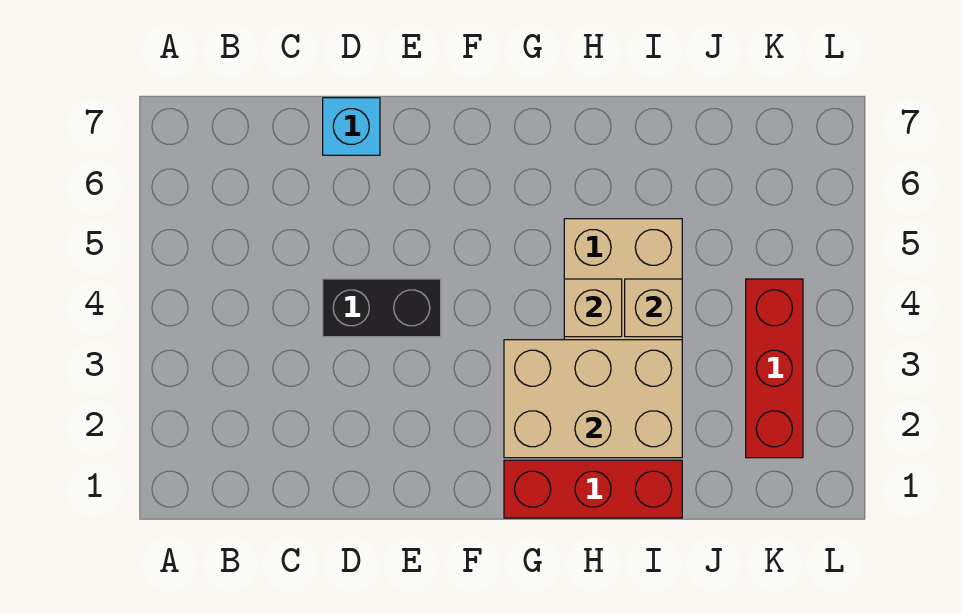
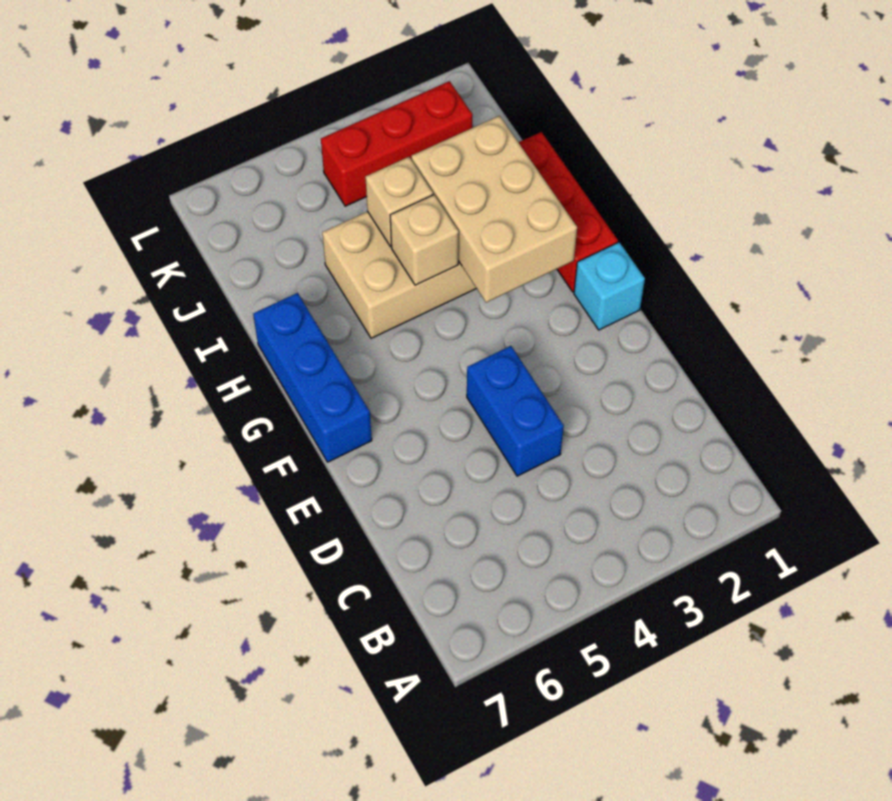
black 1x2 brick [323,279,441,337] -> blue 1x2 brick [467,346,564,476]
cyan 1x1 brick [323,98,380,155] -> cyan 1x1 brick moved to [574,242,645,330]
none -> blue 1x3 brick [253,293,372,462]

